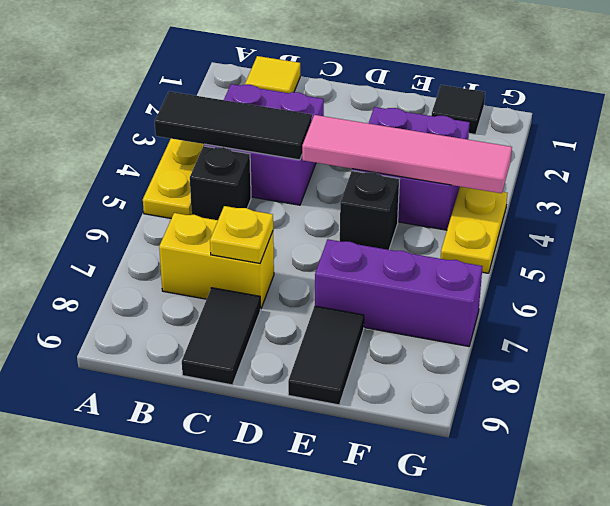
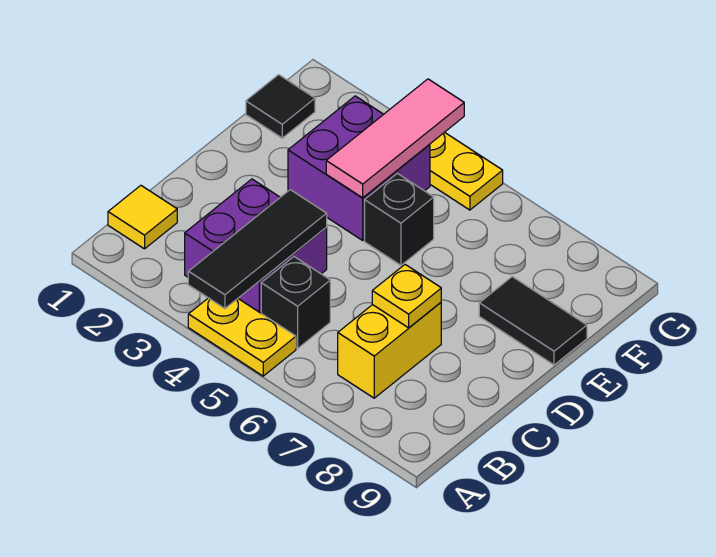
black 1x2 tile [182,288,260,385] -> none
pink 1x4 tile [302,115,512,193] -> pink 1x3 tile [326,79,464,198]
purple 1x3 brick [315,239,483,346] -> none

